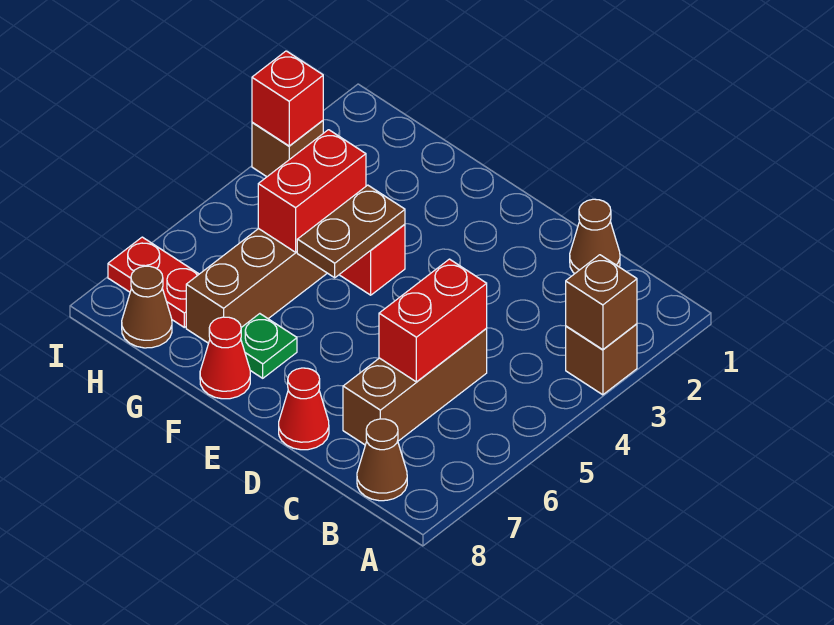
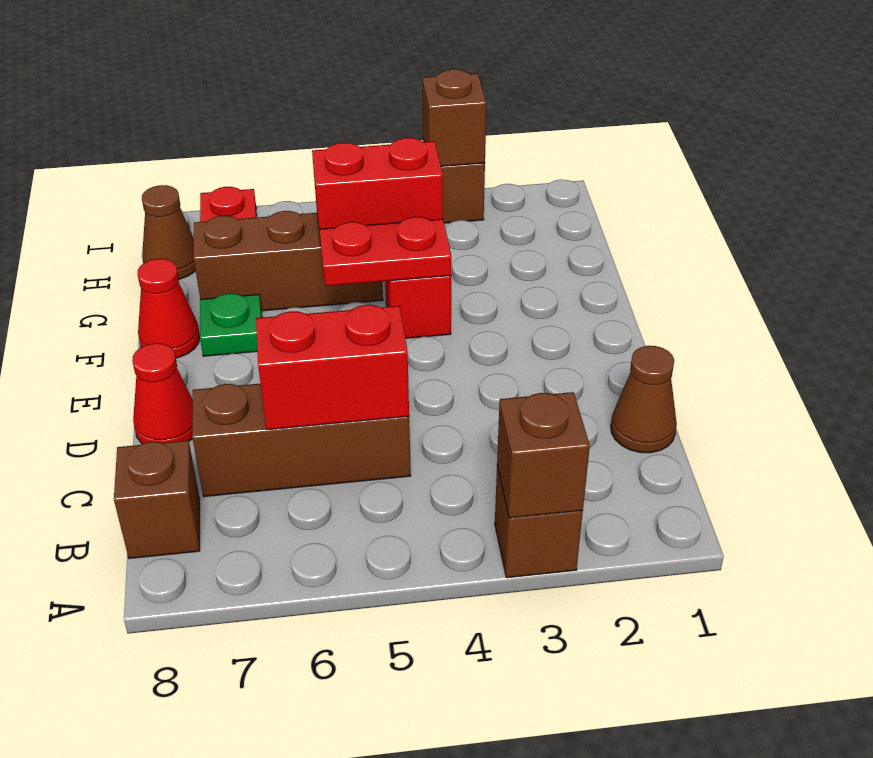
brown 1x1 cone [357,419,407,501] -> brown 1x1 brick [114,440,200,558]
brown 1x2 plate [297,185,405,278] -> red 1x2 plate [319,217,451,286]
red 1x1 brick [252,51,323,146] -> brown 1x1 brick [422,69,487,166]

